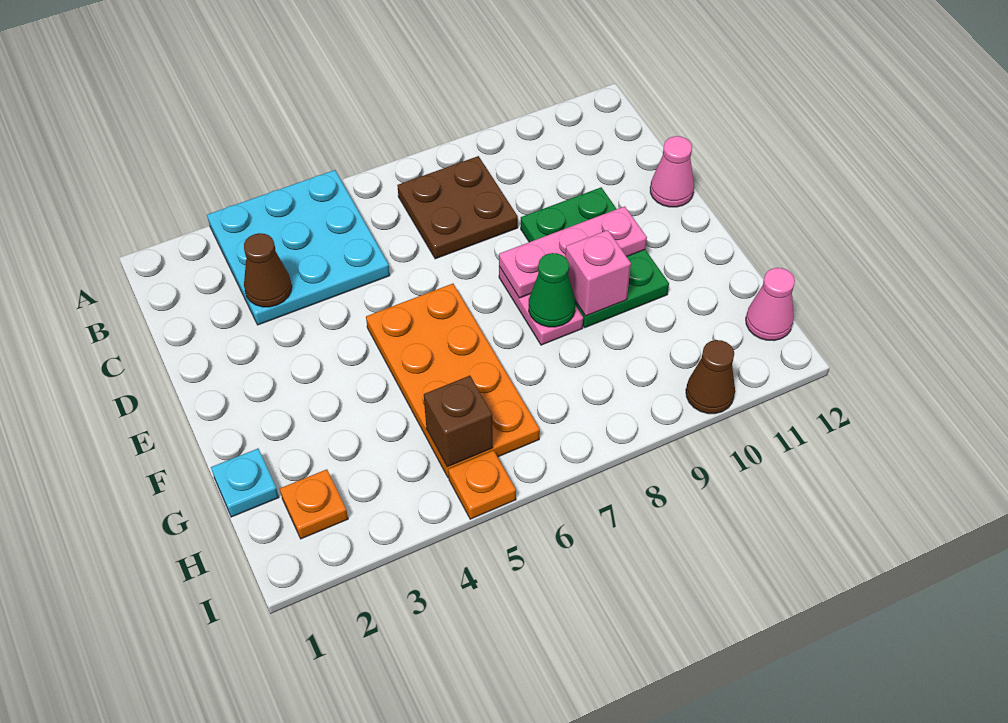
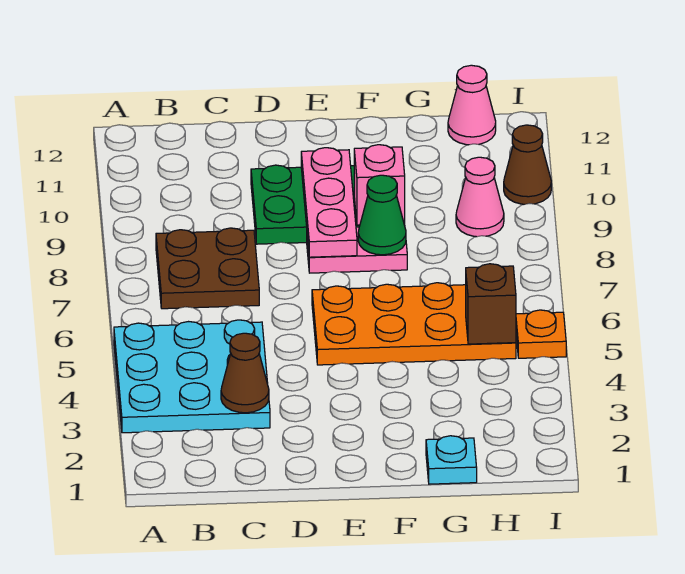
pink 1x1 cone [650,136,694,207] -> pink 1x1 cone moved to [456,157,504,237]
orange 1x1 plate [280,469,348,539] -> none

